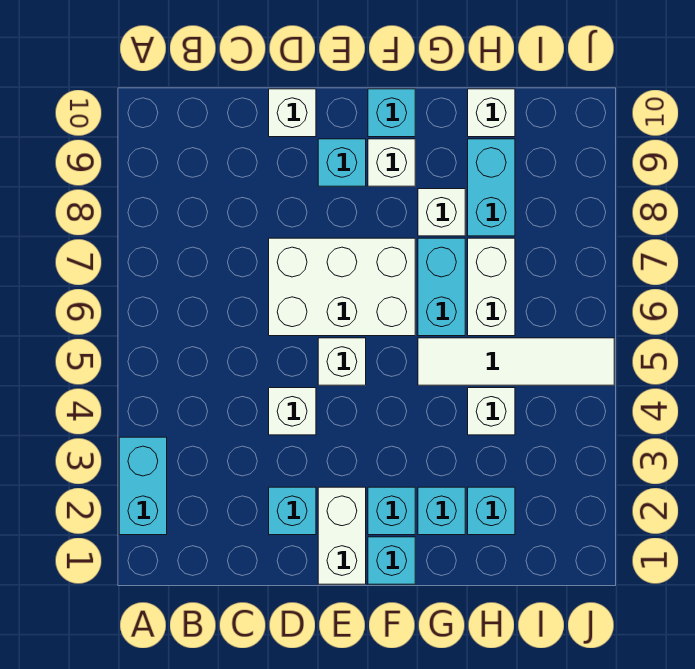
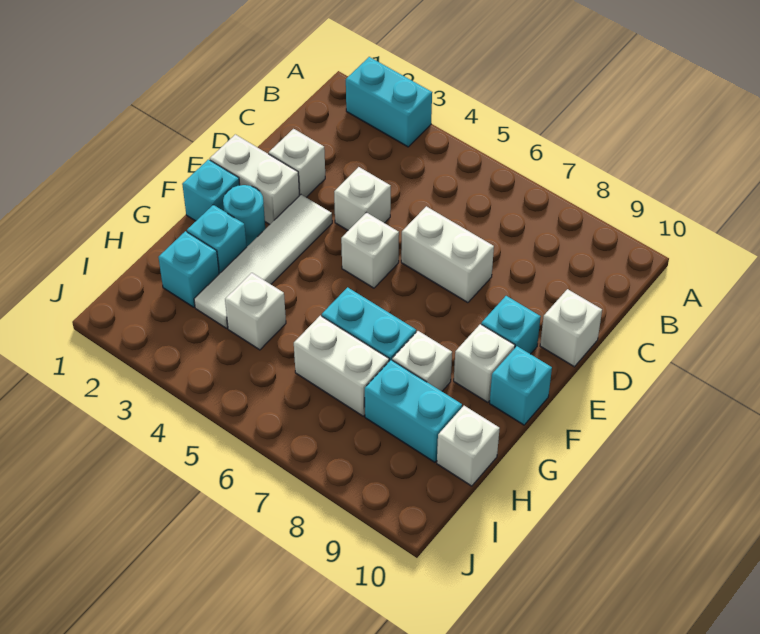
cyan 1x1 brick [269,487,316,535] -> white 1x1 brick [269,129,325,197]
white 2x3 brick [269,238,415,336] -> white 1x2 brick [401,206,494,303]
cyan 1x1 brick [368,487,415,535] -> cyan 1x1 round brick [223,185,265,247]
white 1x4 tile [418,338,614,385] -> white 1x4 tile moved to [194,195,332,328]

